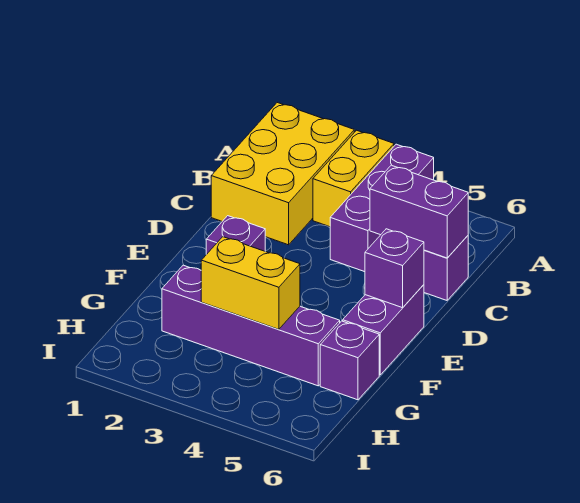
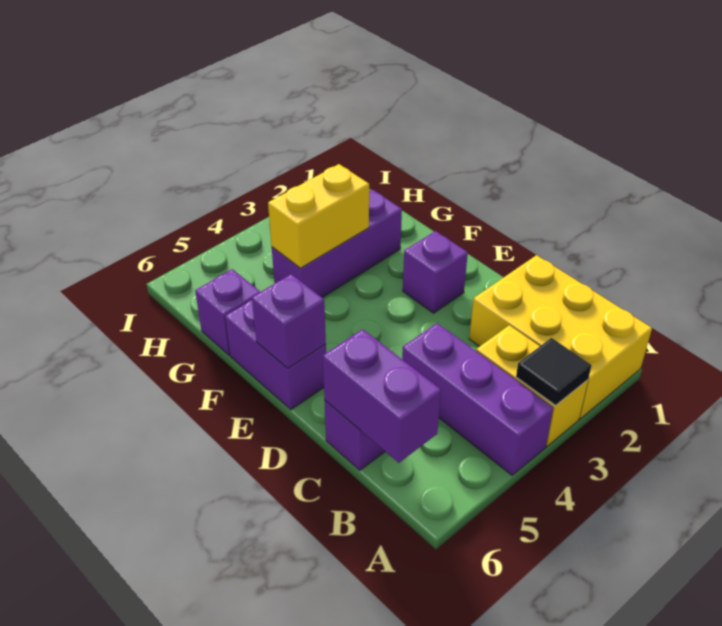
none -> black 1x1 tile [516,338,592,405]
purple 1x2 brick [370,165,468,258] -> purple 1x2 brick turned to [323,329,441,463]
purple 1x4 brick [162,265,340,386] -> purple 1x3 brick [272,189,402,297]

